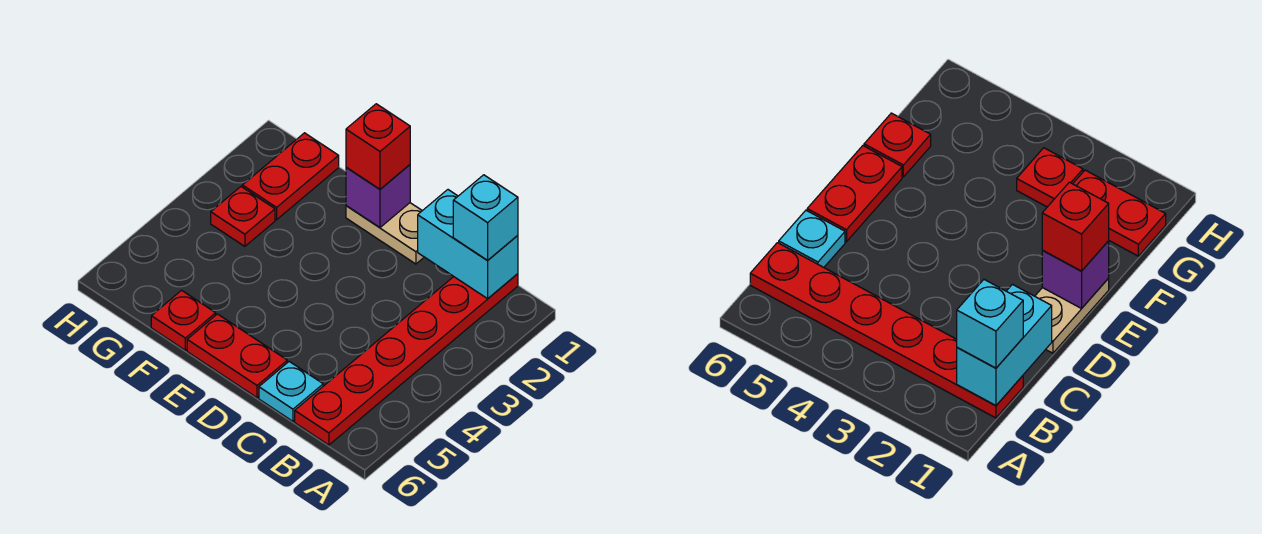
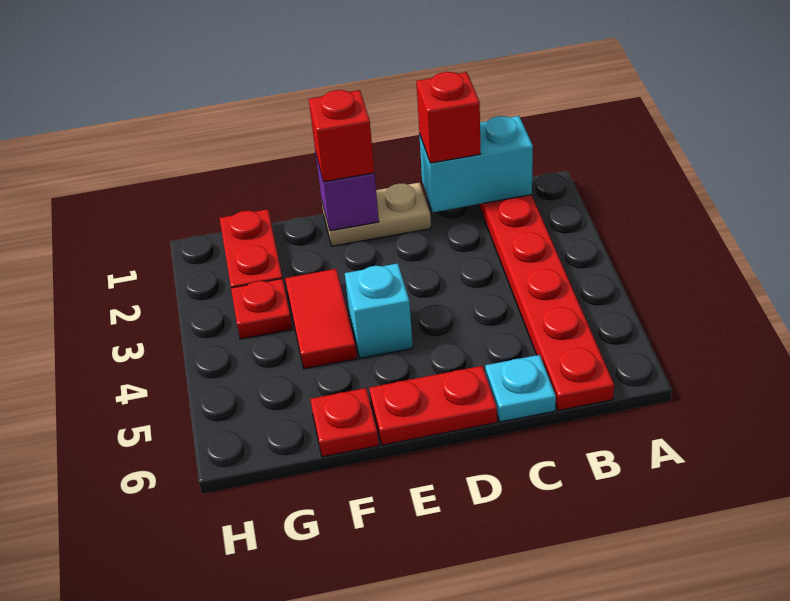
cyan 1x1 brick [453,175,518,261] -> cyan 1x1 brick moved to [345,263,413,358]
none -> red 1x1 brick [416,72,481,163]
none -> red 1x2 tile [285,269,357,369]

